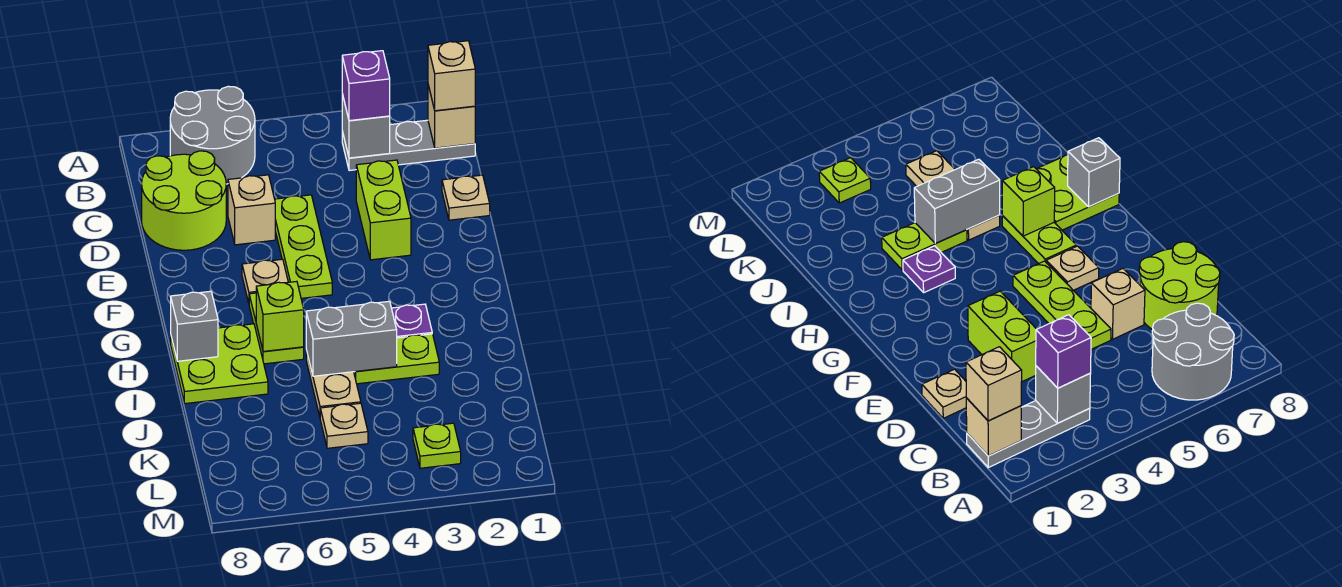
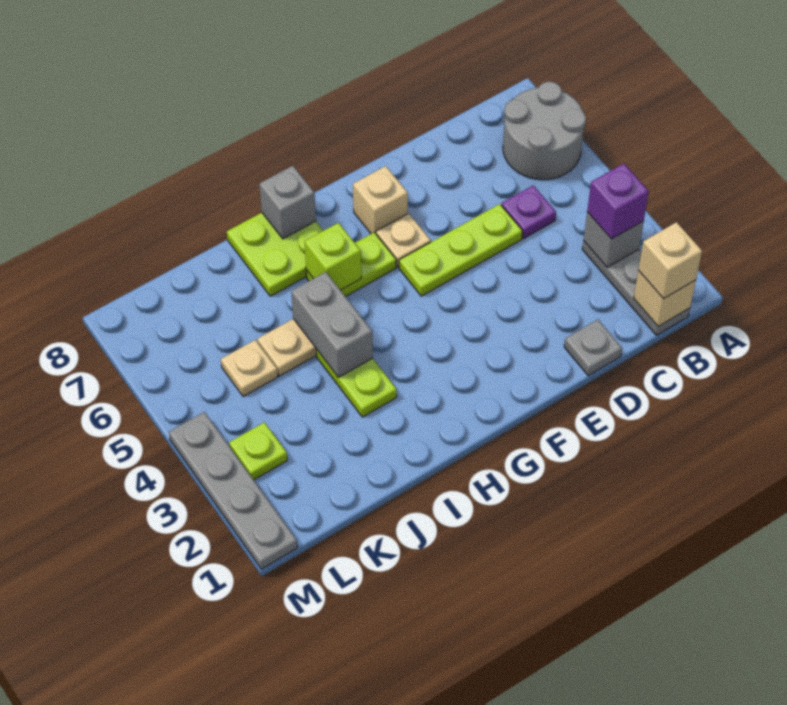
lime 2x2 round brick [142,151,226,250] -> none
tan 1x1 plate [442,175,490,220] -> grey 1x1 plate [564,320,622,376]
lime 1x2 brick [356,160,411,260] -> none
tan 1x1 brick [228,175,275,245] -> tan 1x1 brick moved to [353,166,408,234]
purple 1x1 plate [392,304,432,338] -> purple 1x1 plate moved to [501,185,556,238]
none -> grey 1x4 plate [169,412,297,569]

